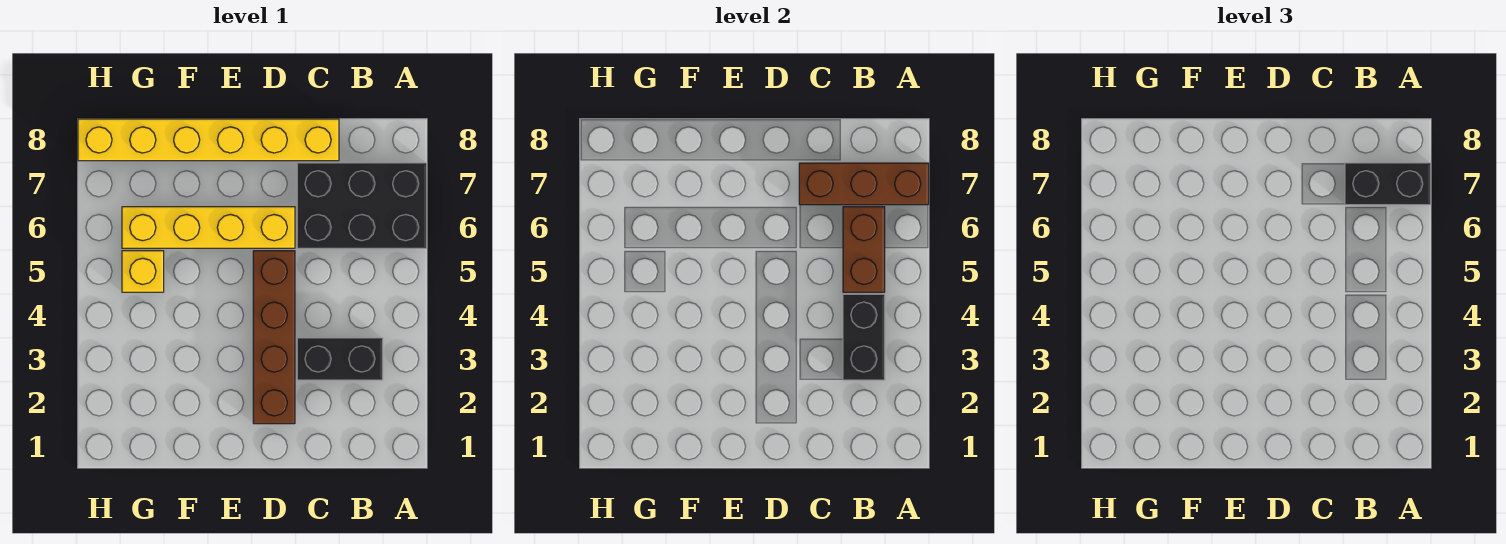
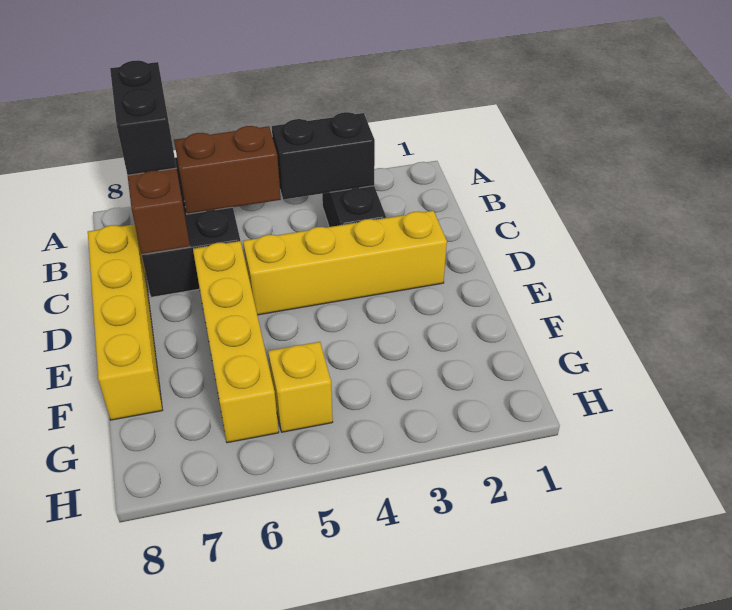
yellow 1x6 brick [78,119,339,161] -> yellow 1x4 brick [88,224,162,420]
brown 1x4 brick [253,251,295,424] -> yellow 1x4 brick [243,211,447,315]

